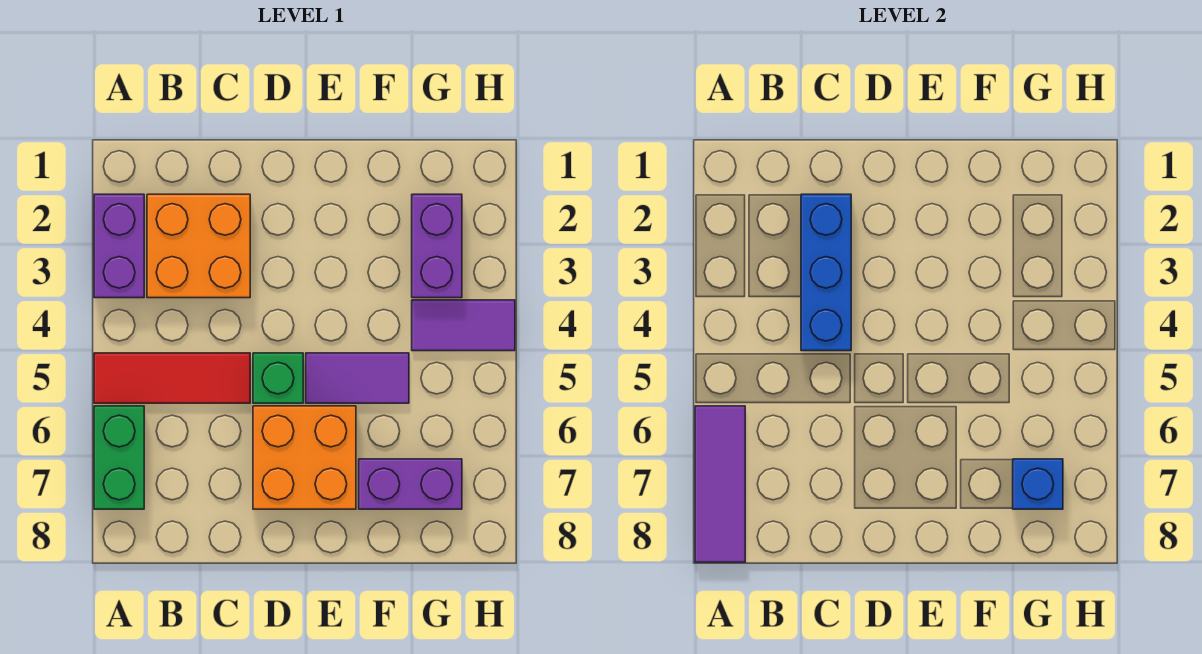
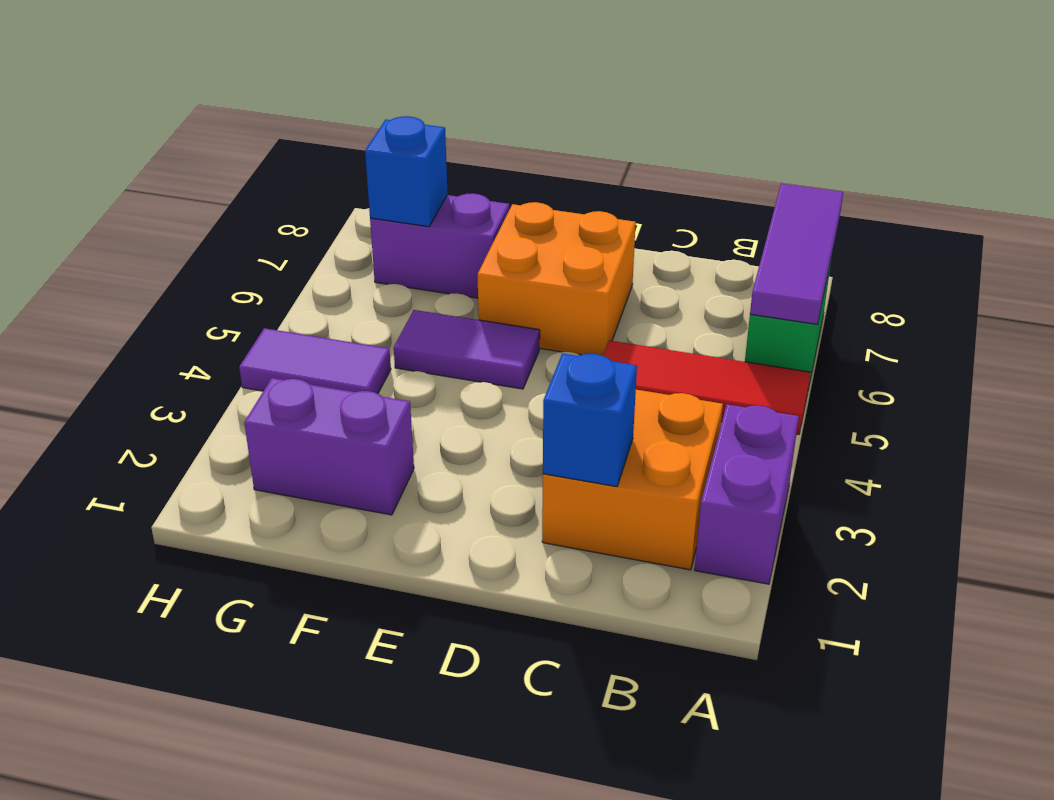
blue 1x3 brick [801,194,851,351] -> blue 1x1 brick [543,353,637,487]
green 1x1 brick [253,353,303,403] -> none
purple 1x2 brick [412,194,462,298] -> purple 1x2 brick turned to [244,378,414,515]

